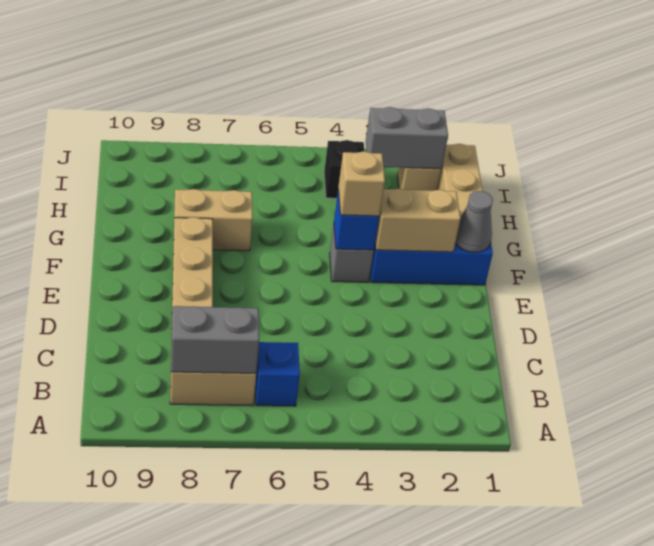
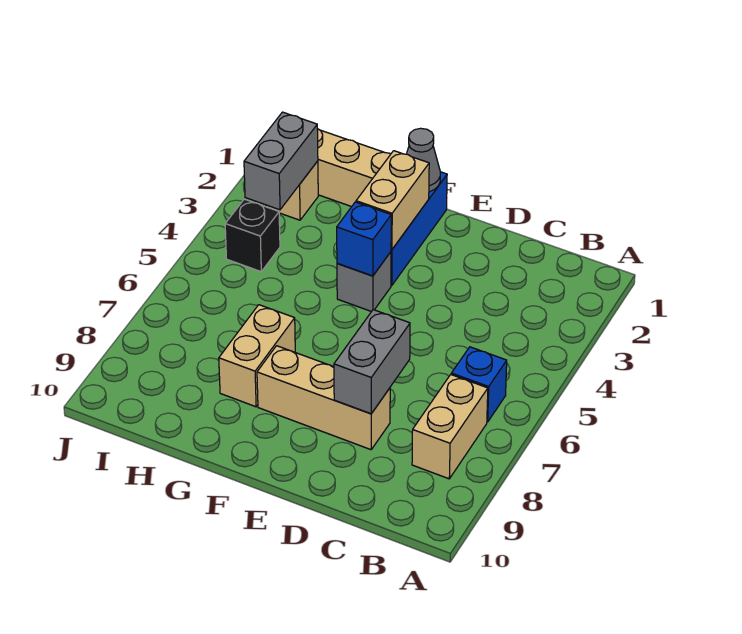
grey 1x2 brick [171,306,259,373] -> grey 1x2 brick moved to [334,310,410,414]
tan 1x1 brick [338,151,385,216] -> none

